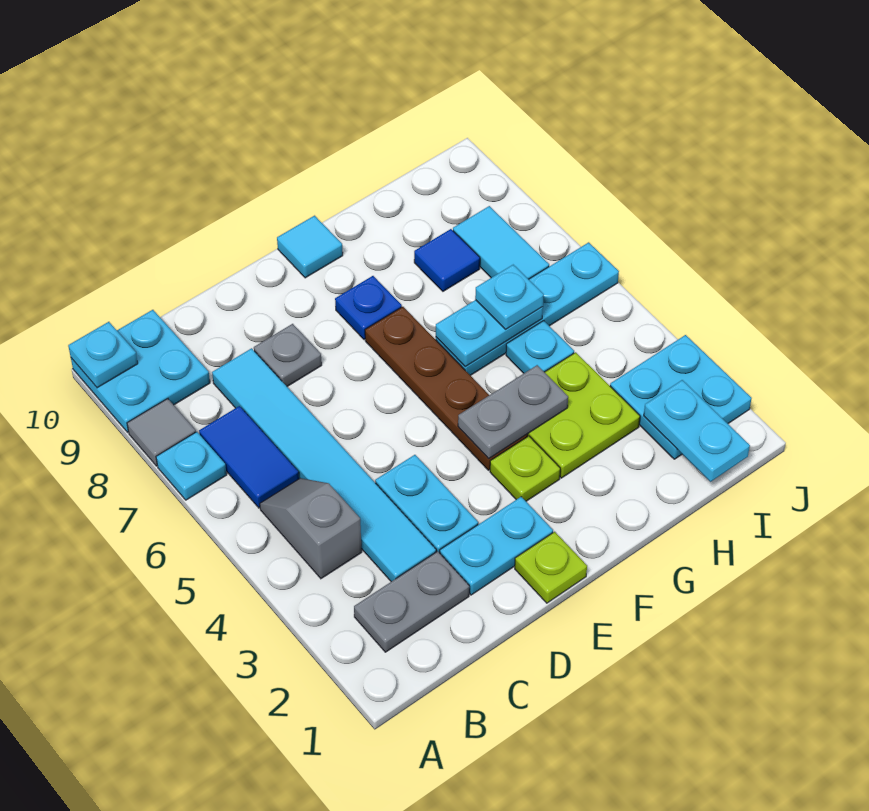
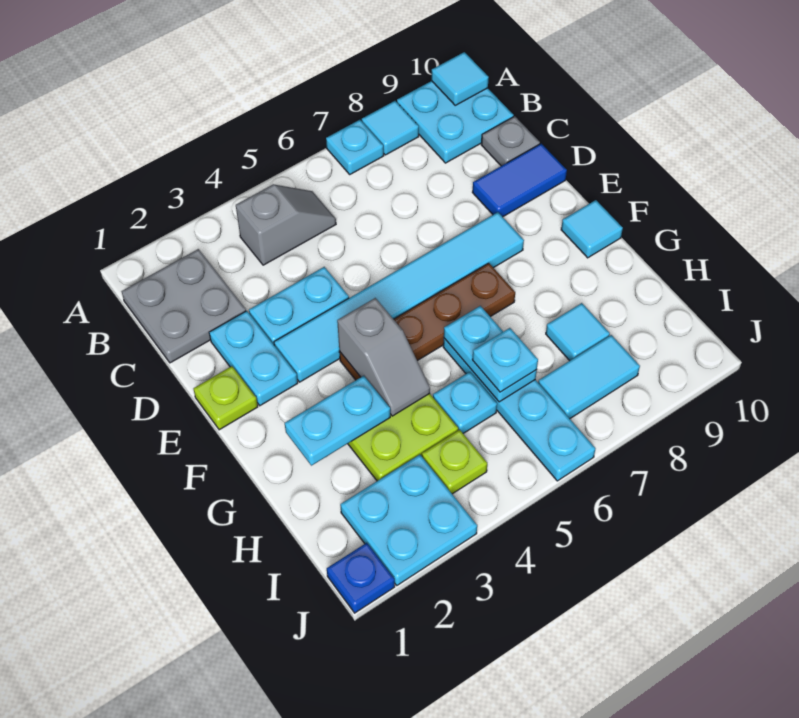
grey 1x1 tile [127,399,196,466] -> cyan 1x1 tile [362,101,419,155]
cyan 1x1 plate [68,322,138,388] -> cyan 1x1 tile [432,52,489,105]
grey 1x2 plate [354,551,469,652] -> grey 2x2 plate [122,249,246,363]
blue 1x2 tile [199,406,299,508] -> blue 1x2 tile moved to [472,144,567,217]
cyan 1x6 tile [212,348,436,582] -> cyan 1x6 tile moved to [274,212,524,382]
grey 1x1 plate [254,324,322,386] -> grey 1x1 plate moved to [481,116,540,166]
lime 1x1 plate [490,436,560,501] -> lime 1x1 plate moved to [422,430,487,494]
grey 1x2 plate [458,365,568,459] -> grey 1x2 slope [337,298,430,416]
blue 1x1 plate [335,276,402,340] -> blue 1x1 plate moved to [327,543,395,613]
blue 1x1 tile [414,229,480,291] -> cyan 1x1 tile [546,303,610,361]
cyan 1x2 plate [644,380,750,482] -> cyan 1x2 plate moved to [285,376,390,466]

